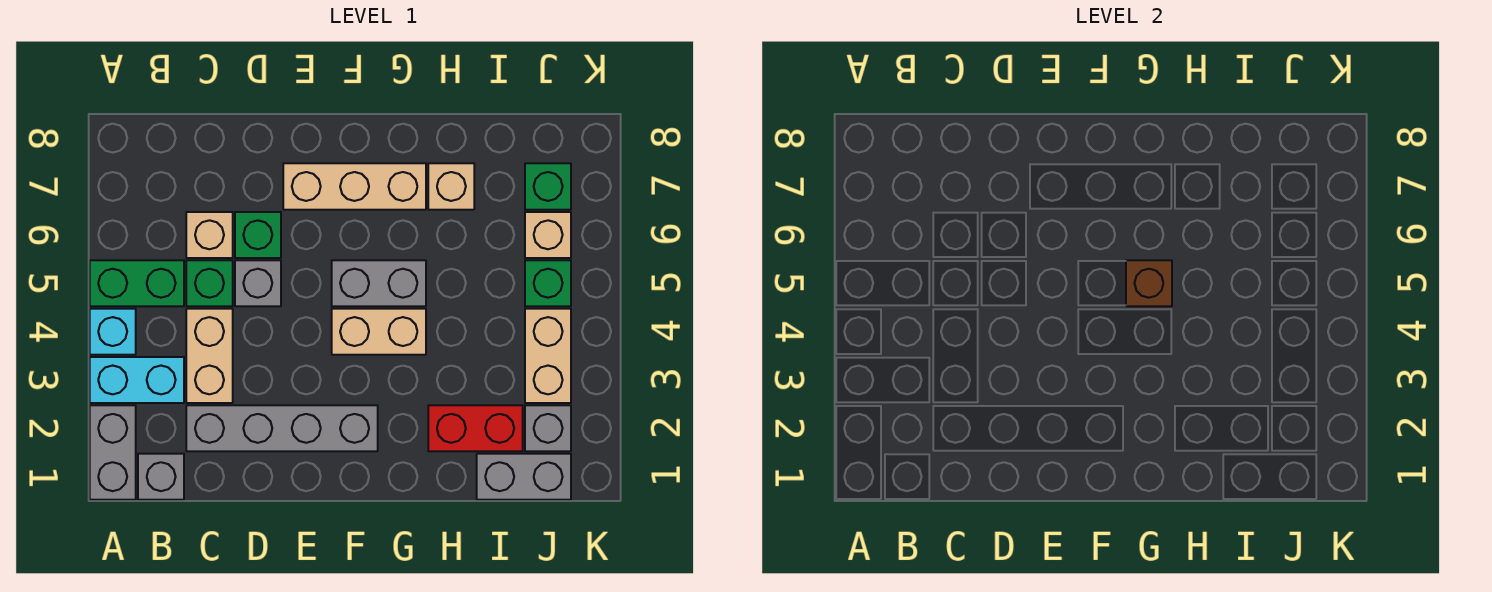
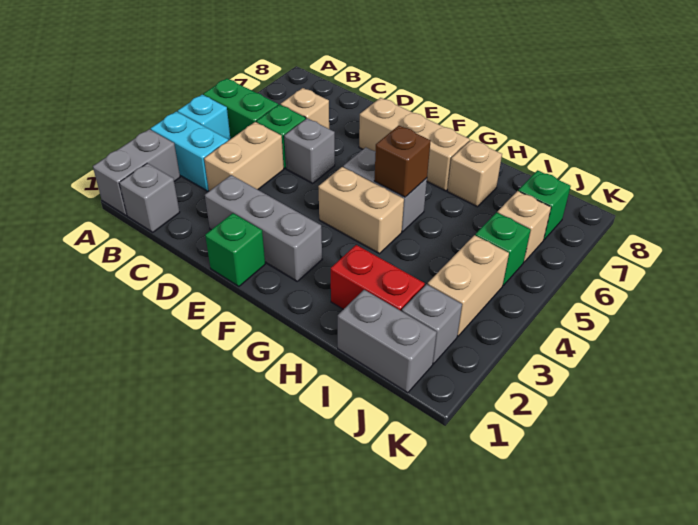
grey 1x4 brick [186,405,378,451] -> grey 1x3 brick [205,175,322,281]
green 1x1 brick [235,212,281,258] -> green 1x1 brick moved to [205,213,265,286]

